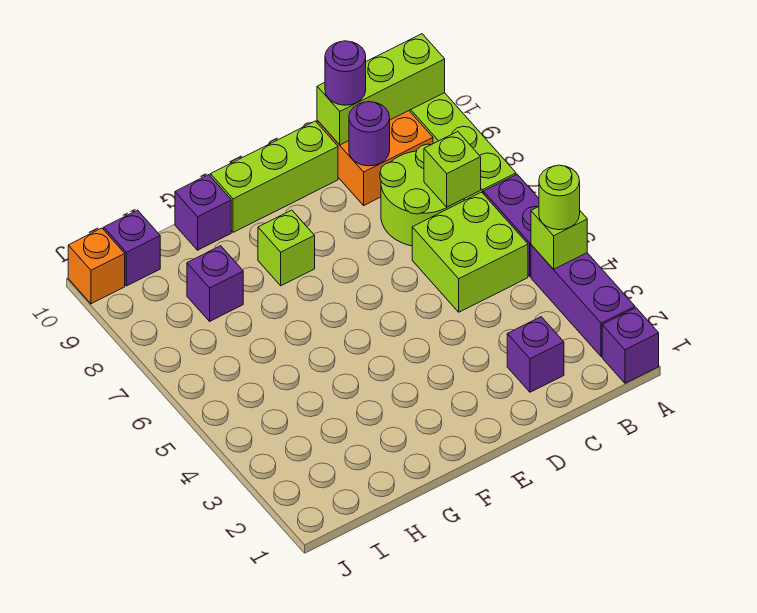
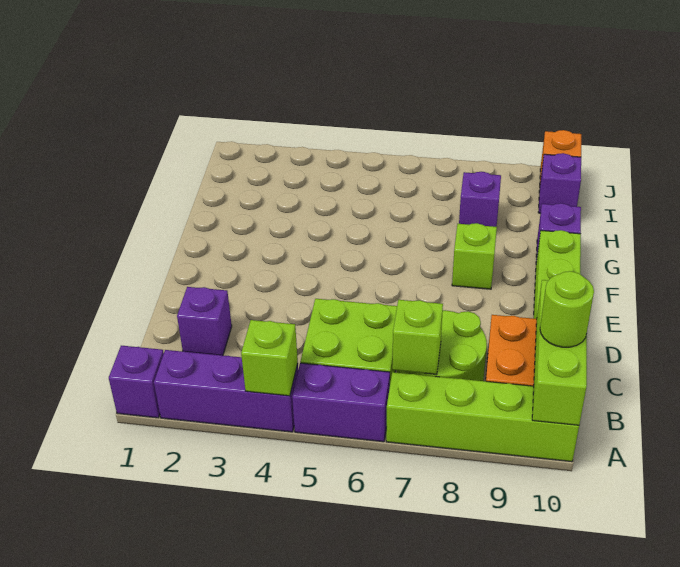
lime 1x1 round brick [539,165,580,230] -> lime 1x1 round brick moved to [540,271,594,347]
purple 1x1 round brick [349,102,390,166] -> none
purple 1x1 round brick [325,41,366,105] -> none

